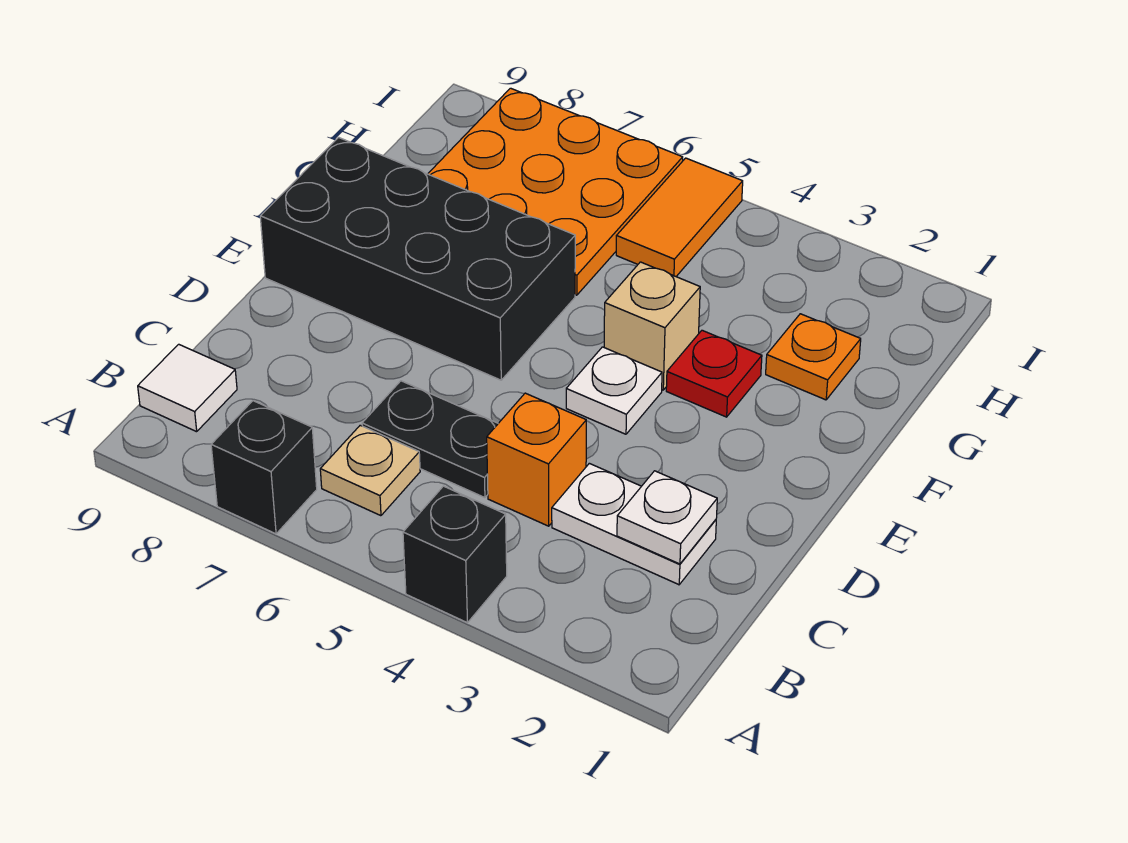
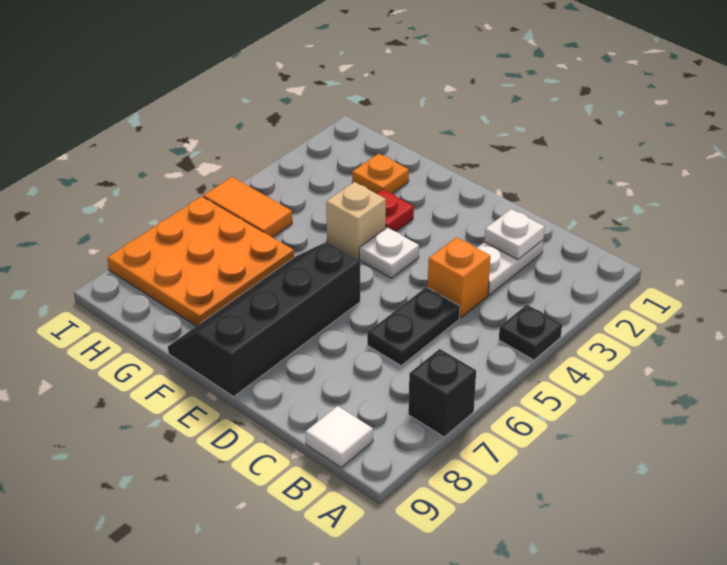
black 1x1 brick [403,486,507,623] -> black 1x1 plate [499,305,562,360]
tan 1x1 plate [320,425,420,516] -> none
black 2x4 brick [260,137,575,380] -> black 2x4 slope [168,242,360,397]

